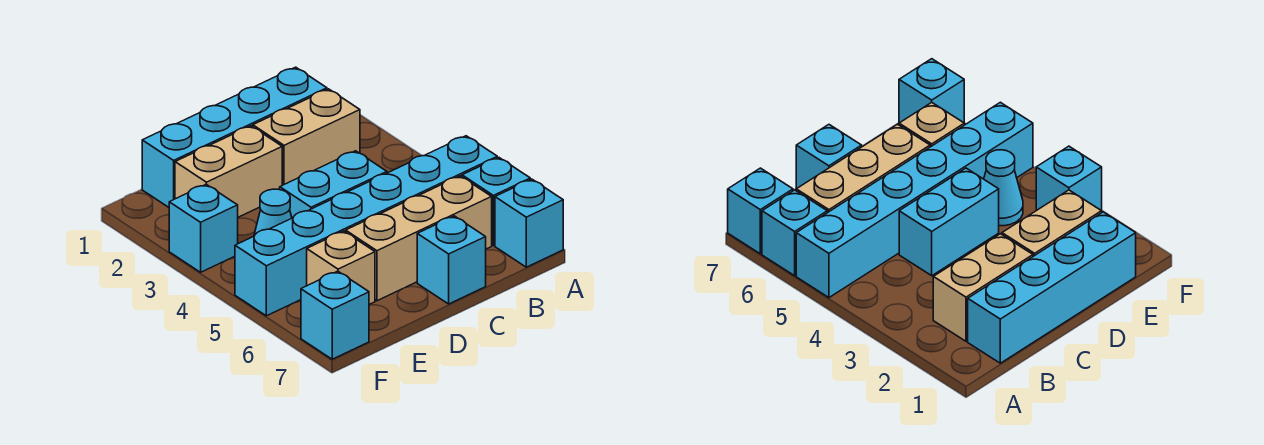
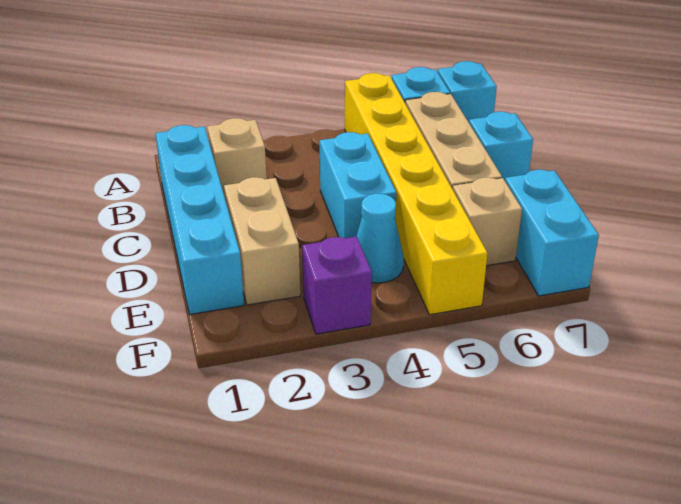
cyan 1x6 brick [235,136,497,316] -> yellow 1x6 brick [345,73,488,315]
tan 1x2 brick [253,89,360,185] -> tan 1x1 brick [207,118,267,197]
cyan 1x1 brick [169,184,238,272] -> purple 1x1 brick [302,236,372,334]
cyan 1x1 brick [301,271,369,359] -> cyan 1x2 brick [505,170,599,296]

